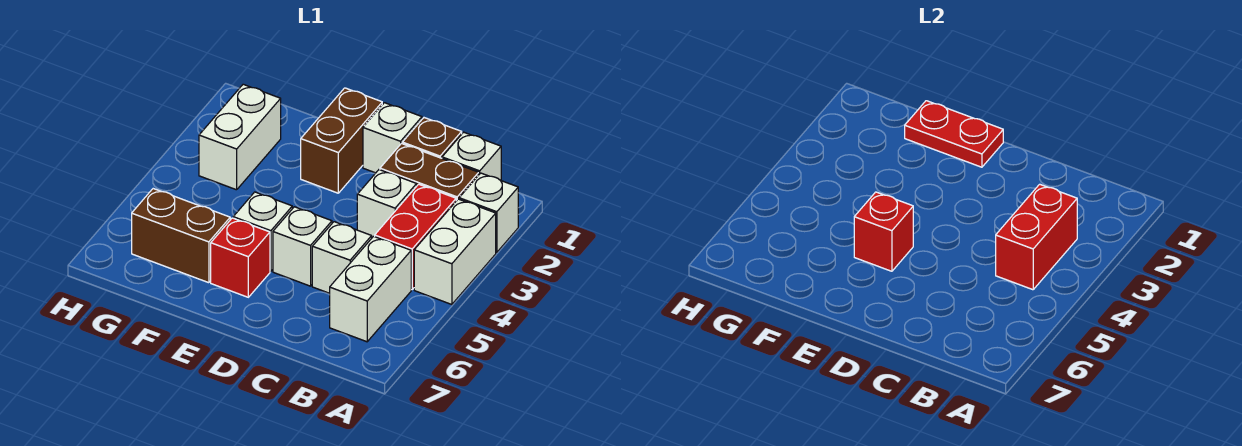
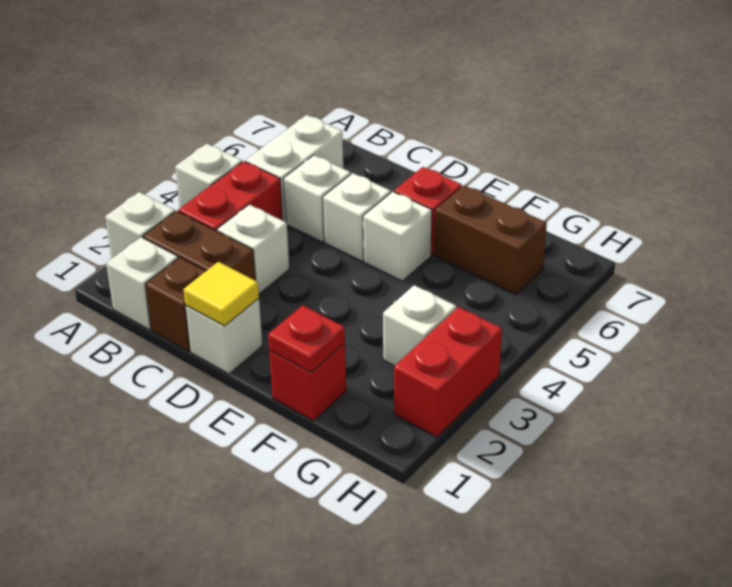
white 1x2 brick [414,199,496,305] -> white 1x1 brick [175,144,242,208]
red 1x2 brick [996,184,1077,290] -> red 1x2 brick moved to [394,307,502,437]
none -> yellow 1x1 tile [184,262,259,326]
brown 1x2 brick [301,88,382,193] -> none
red 1x2 plate [905,101,1003,167] -> red 1x1 plate [268,305,345,372]
red 1x1 brick [854,192,913,271] -> red 1x1 brick moved to [269,343,346,421]
white 1x2 brick [199,84,281,190] -> white 1x1 brick [383,285,456,366]

